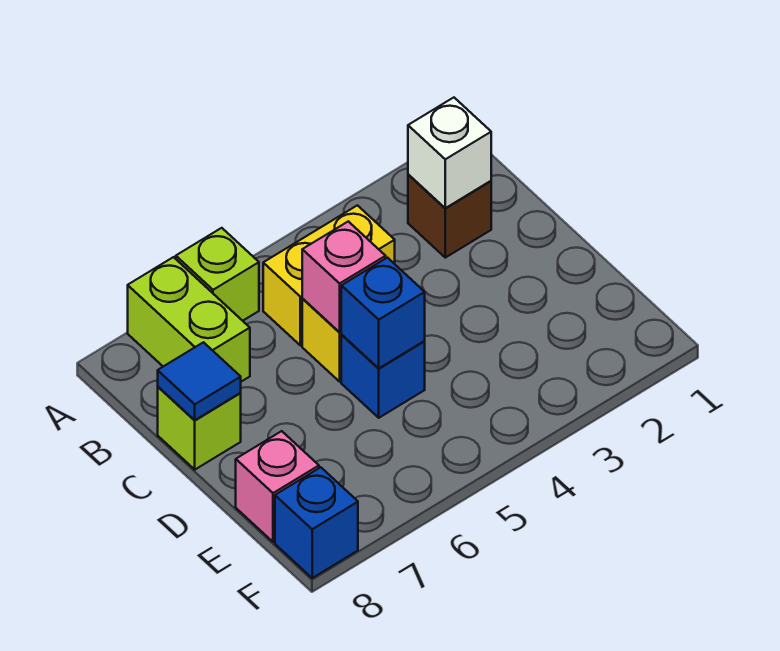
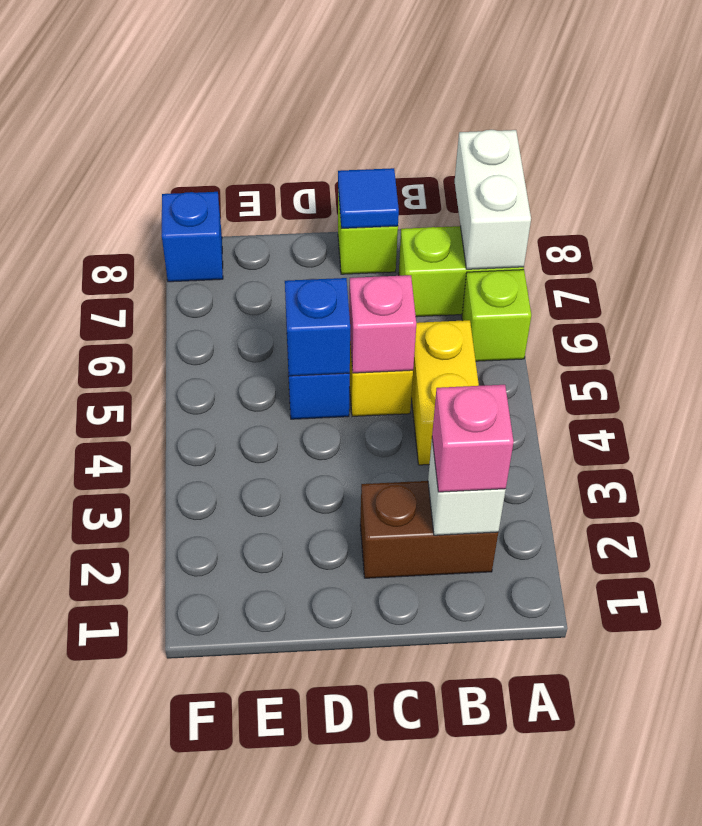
none -> white 1x2 brick [455,130,531,269]
brown 1x1 brick [408,174,491,258] -> brown 1x2 brick [360,481,498,578]
pink 1x1 brick [236,431,319,542] -> pink 1x1 brick moved to [432,385,514,492]

